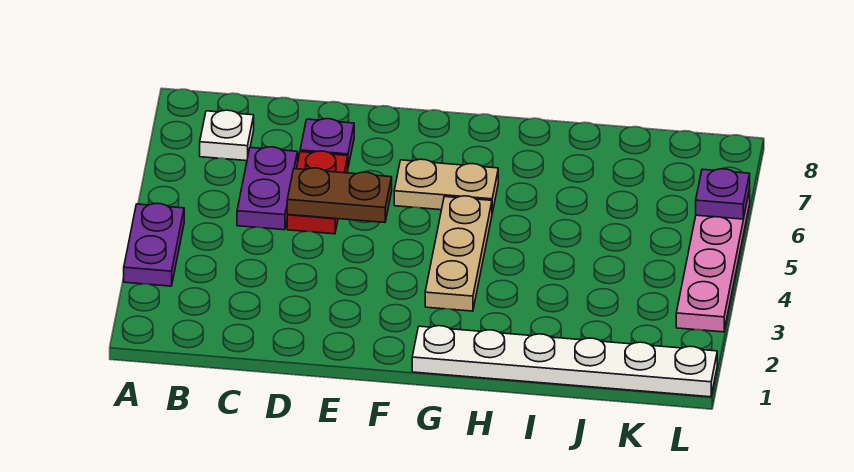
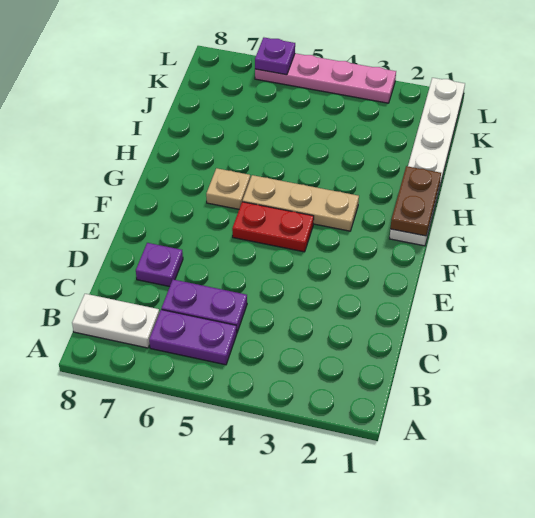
purple 1x2 plate [124,203,184,286] -> purple 1x2 plate moved to [149,310,237,365]
white 1x1 plate [200,110,254,161] -> white 1x2 plate [72,294,159,348]
red 1x2 plate [287,151,348,234] -> red 1x2 plate moved to [232,202,314,252]
brown 1x2 plate [287,168,392,223] -> brown 1x2 plate moved to [391,166,441,236]
tan 1x2 plate [394,159,498,213] -> tan 1x1 plate [206,168,250,209]

